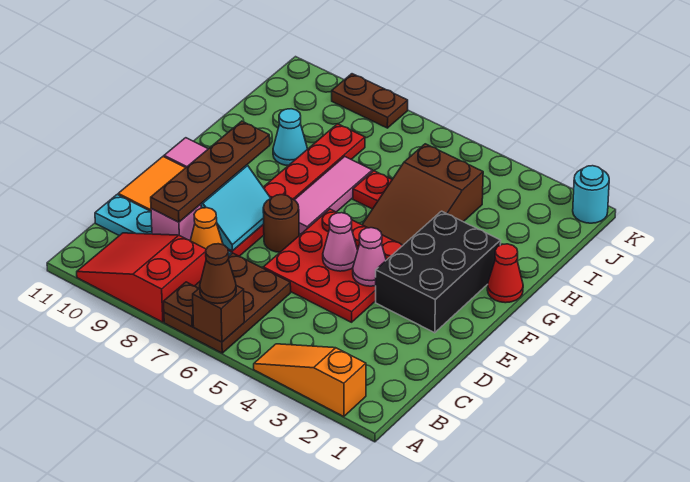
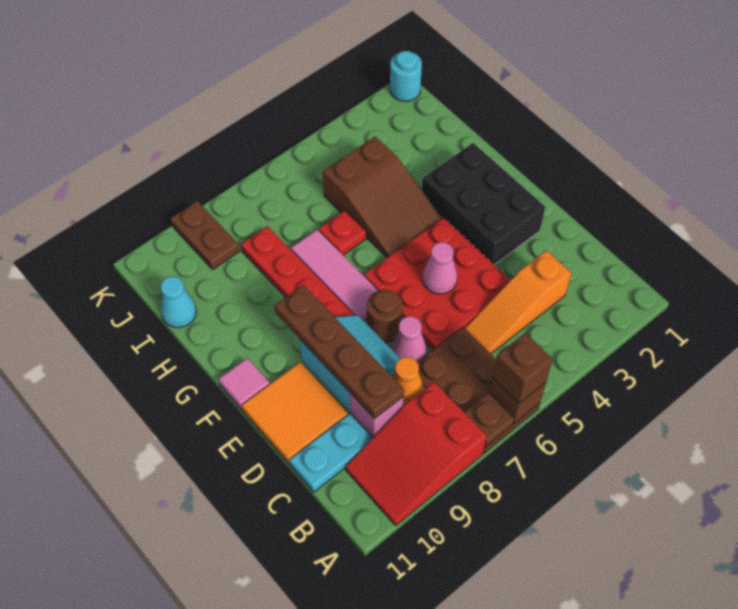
orange 1x3 slope [254,344,366,417] -> orange 1x3 slope moved to [465,250,571,354]
brown 1x1 cone [200,244,236,304] -> brown 1x1 brick [493,333,553,403]
pink 1x1 cone [353,228,386,286] -> pink 1x1 cone moved to [391,316,426,362]
red 1x1 cone [487,244,523,303] -> none
cyan 1x1 cone [273,109,307,166] -> cyan 1x1 cone moved to [160,276,196,327]
brown 1x2 plate [332,74,408,128] -> brown 1x2 plate turned to [170,201,240,270]

